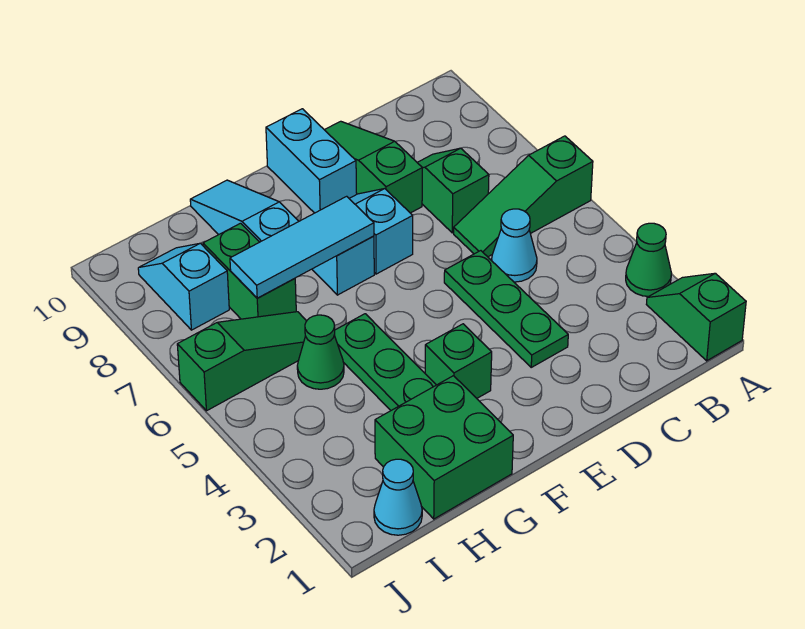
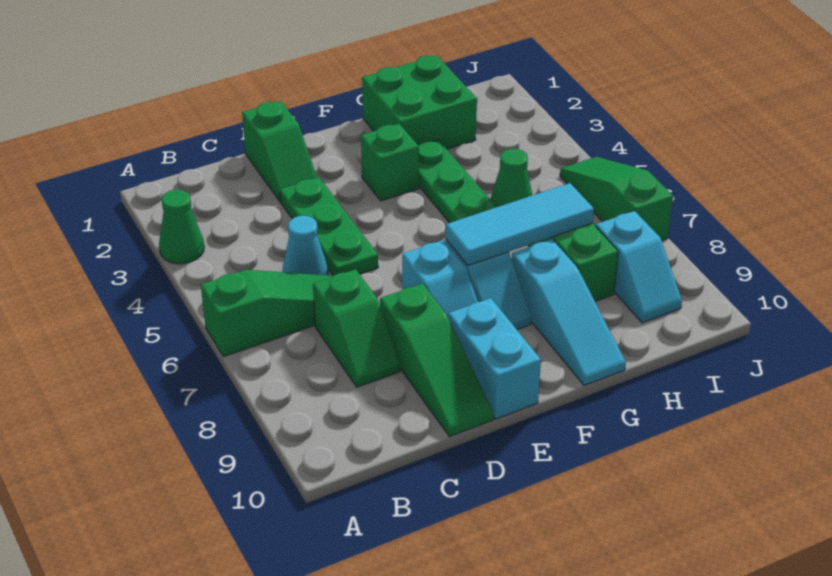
green 1x2 slope [646,273,746,361] -> green 1x2 slope moved to [242,101,317,202]
green 1x3 slope [177,312,306,411] -> green 1x3 slope turned to [560,157,673,241]
cyan 1x1 cone [374,459,422,535] -> none

